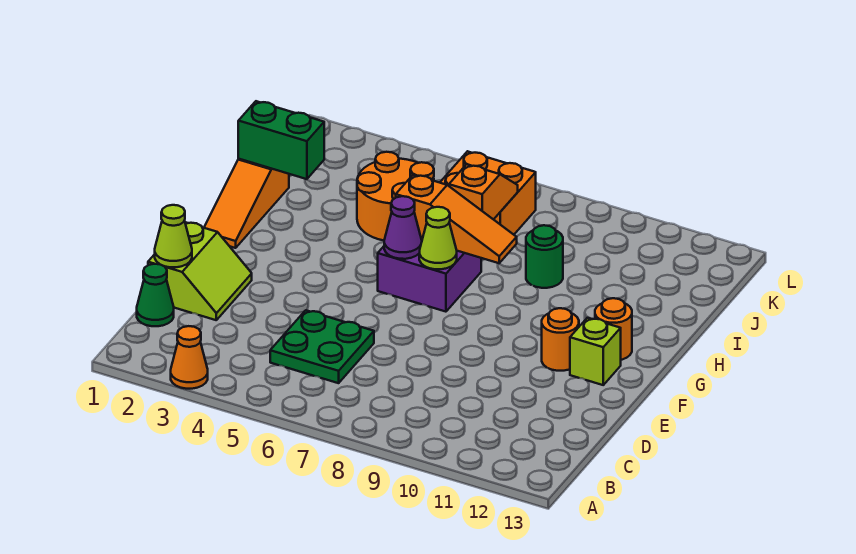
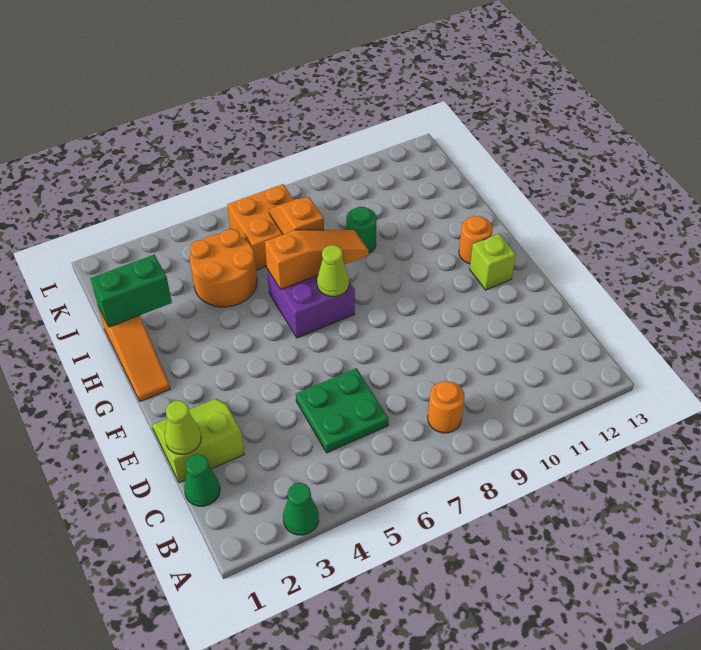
orange 1x1 cone [171,326,208,389] -> green 1x1 cone [283,483,319,535]
lime 2x2 slope [148,222,252,320] -> lime 2x2 slope turned to [152,399,244,483]
orange 1x1 round brick [542,308,579,371] -> orange 1x1 round brick moved to [428,381,464,433]
purple 1x1 cone [384,196,422,259] -> none

